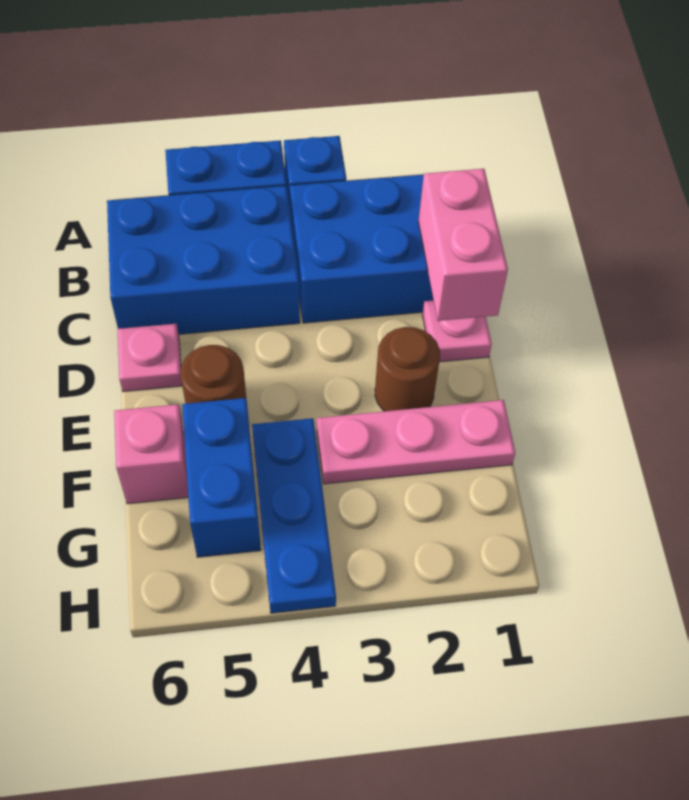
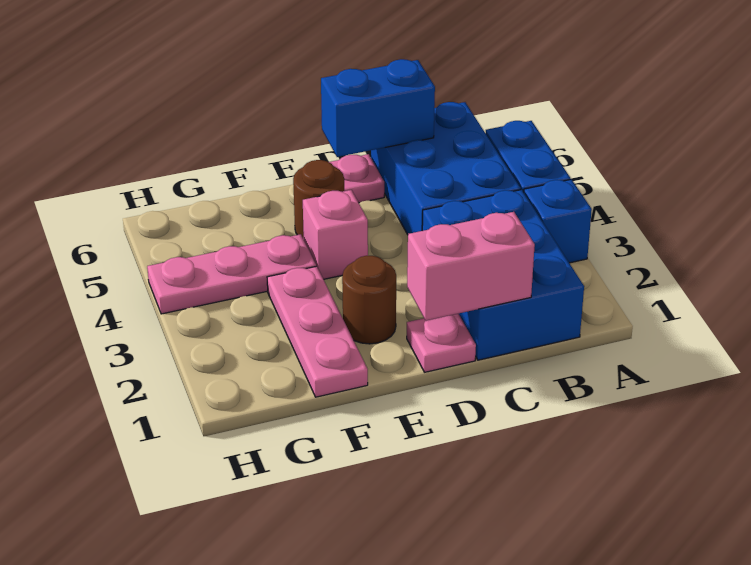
blue 1x3 plate [252,418,336,613] -> pink 1x3 plate [147,234,316,314]
blue 1x2 brick [182,398,261,557] -> blue 1x2 brick moved to [321,59,435,157]
pink 1x1 brick [114,404,188,504] -> pink 1x1 brick moved to [303,190,368,279]

